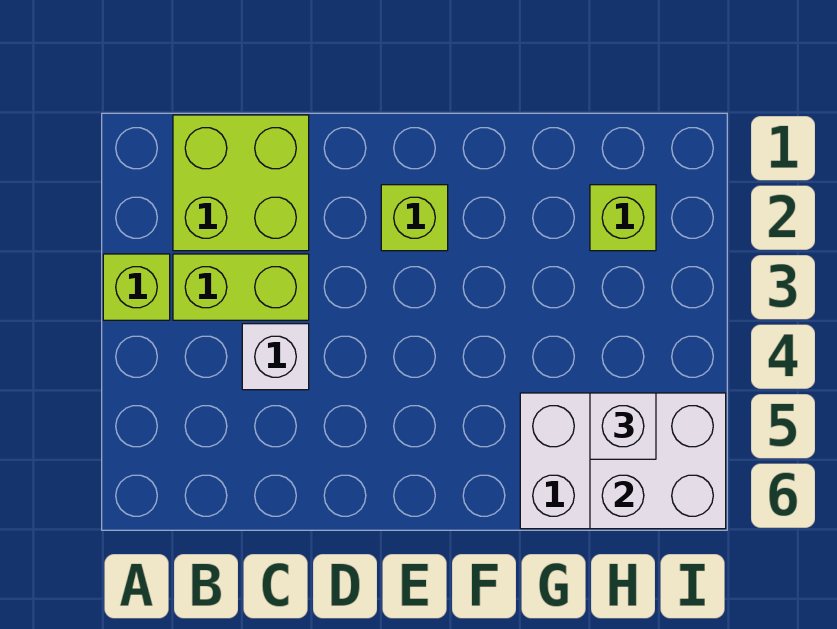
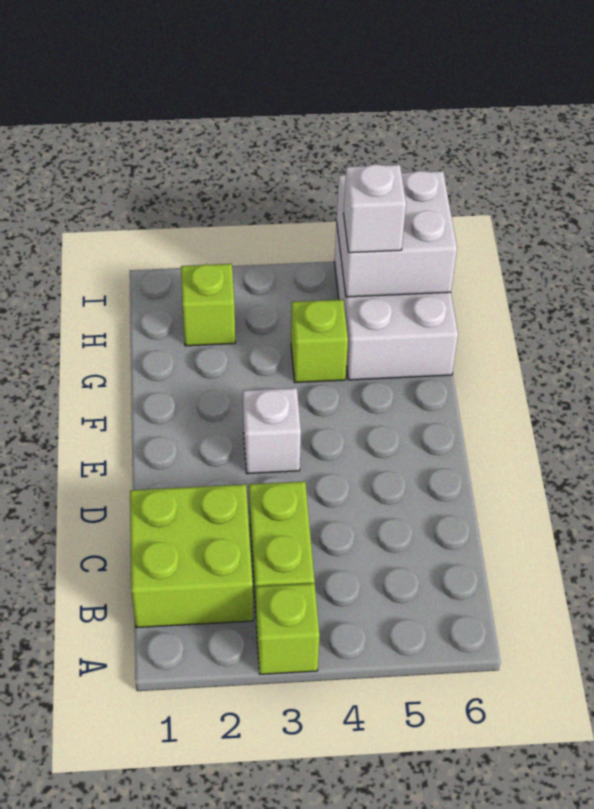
white 1x1 brick [242,324,309,390] -> white 1x1 brick moved to [243,388,301,474]
lime 1x1 brick [381,185,448,251] -> lime 1x1 brick moved to [291,300,348,382]

